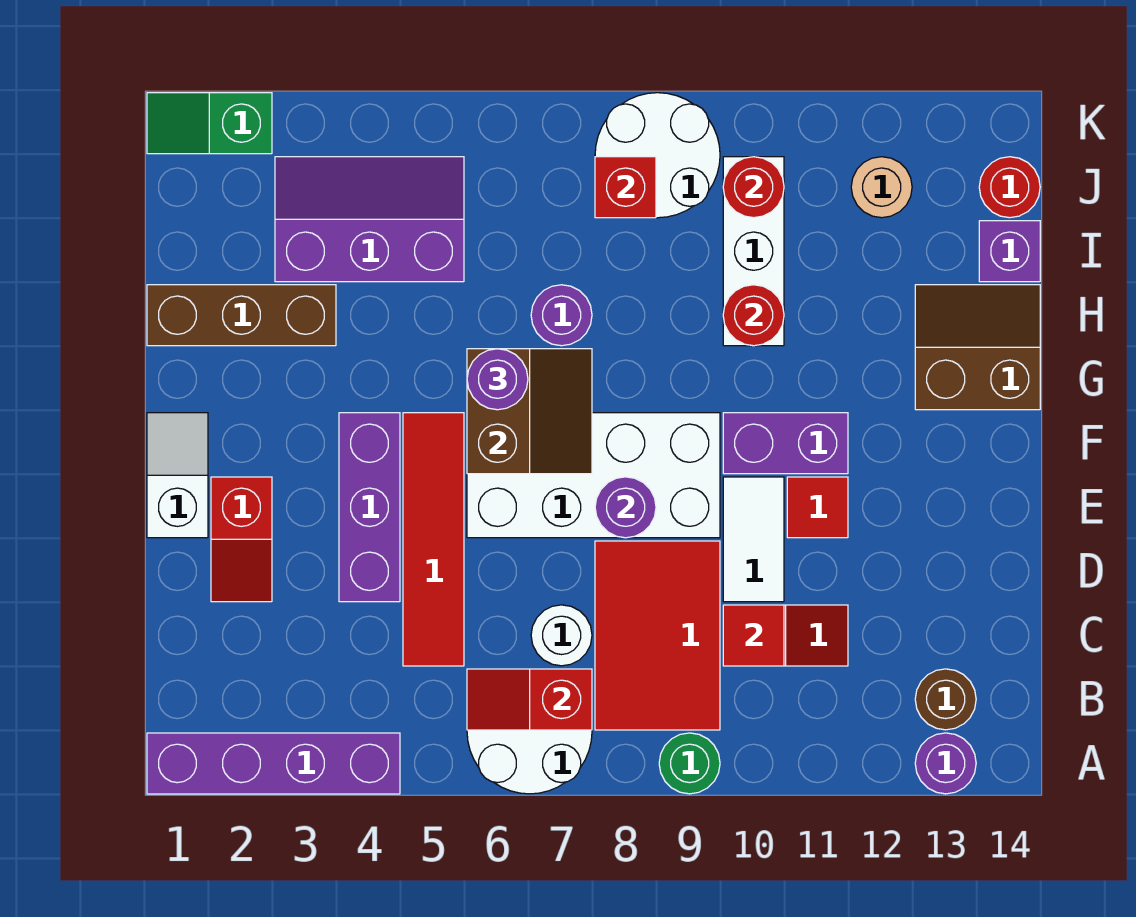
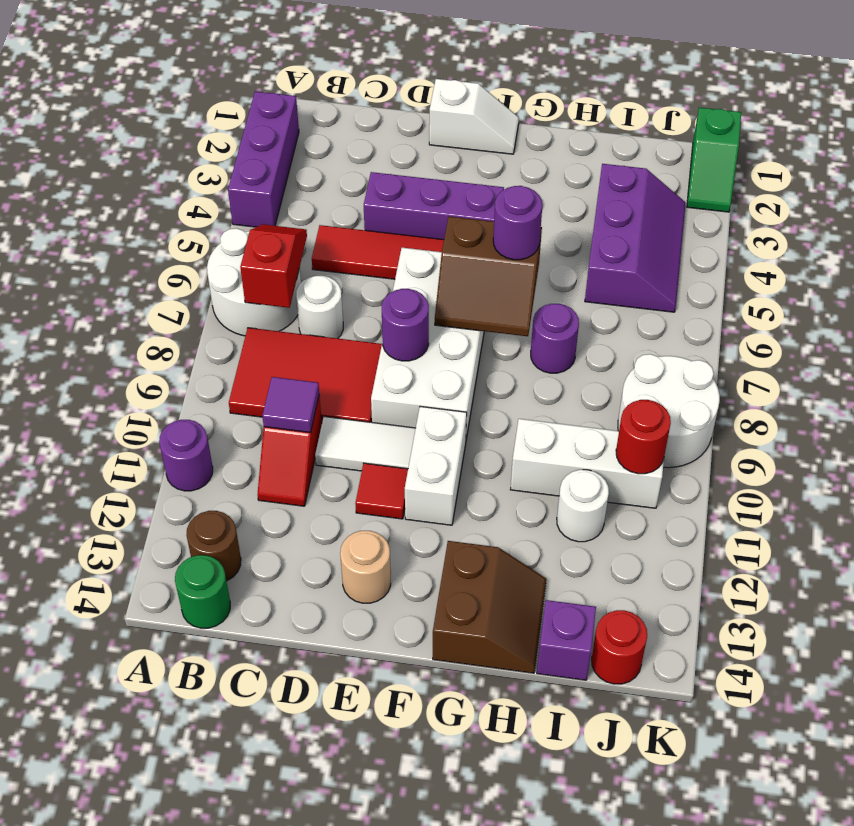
purple 1x4 brick [147,733,400,794] -> purple 1x3 brick [228,91,299,227]
green 1x1 round brick [659,733,720,794] -> green 1x1 round brick moved to [175,555,230,628]
purple 1x1 round brick [915,733,976,794] -> purple 1x1 round brick moved to [159,420,213,491]
red 1x1 tile [723,605,784,666] -> purple 1x1 tile [262,377,319,432]
red 1x2 slope [211,477,272,602] -> none
purple 1x2 brick [723,413,848,474] -> white 1x2 brick [405,406,467,525]
brown 1x3 brick [147,285,336,346] -> none
red 1x1 round brick [723,285,784,346] -> none
none -> white 1x1 round brick [557,470,609,542]
red 1x1 brick [595,157,656,218] -> none
tan 1x1 round brick [851,157,912,218] -> tan 1x1 round brick moved to [340,531,391,603]
green 1x2 slope [147,93,272,154] -> green 1x2 slope turned to [687,107,741,212]

